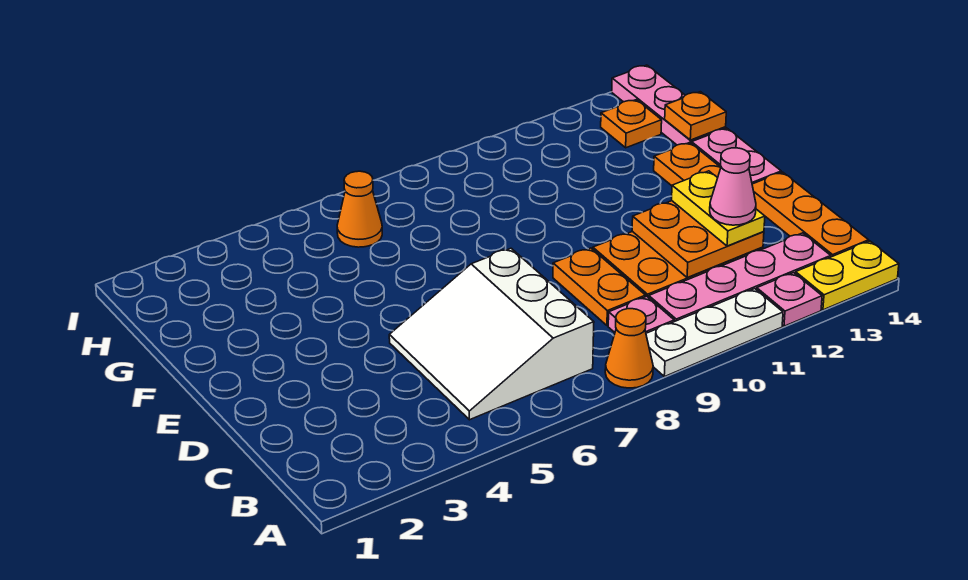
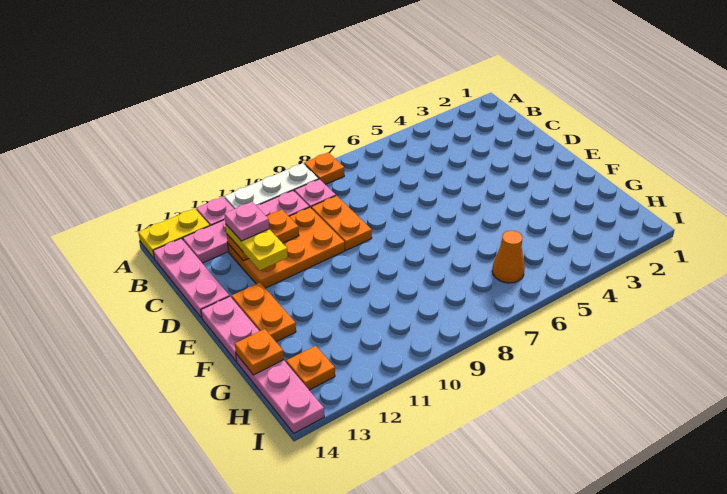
orange 1x1 cone [605,309,653,388] -> orange 1x1 plate [304,152,344,185]
white 3x3 slope [389,248,594,420] -> none
orange 1x3 plate [752,172,869,257] -> pink 1x3 plate [153,239,229,318]
orange 2x2 plate [632,201,764,278] -> orange 1x2 plate [227,210,299,261]
pink 1x1 cone [710,148,756,225] -> pink 1x1 plate [224,202,269,241]

